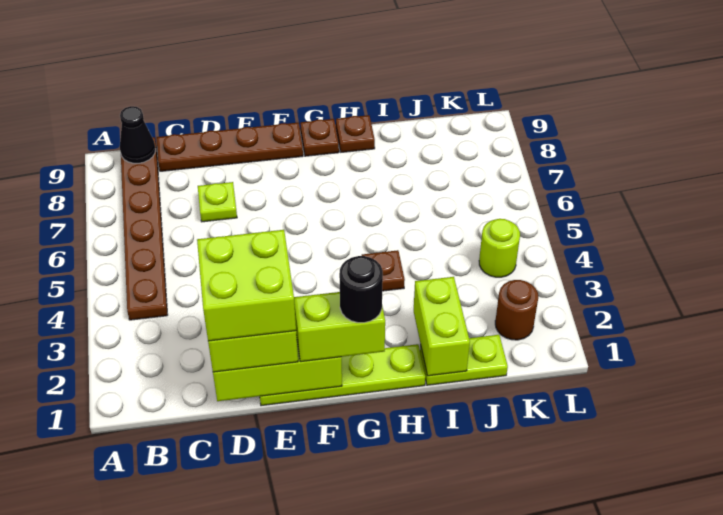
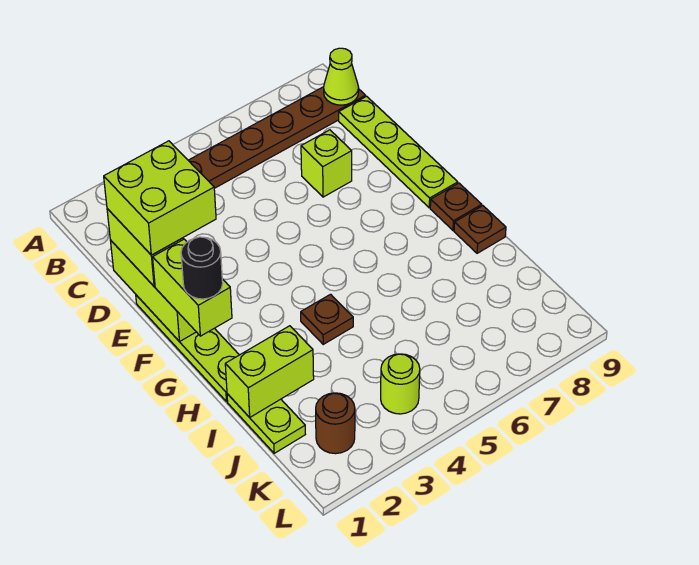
black 1x1 cone [120,106,156,163] -> lime 1x1 cone [324,48,359,105]
brown 1x4 plate [157,123,303,171] -> lime 1x4 plate [339,96,458,208]
lime 1x1 plate [198,182,237,222] -> lime 1x1 brick [301,130,352,197]

